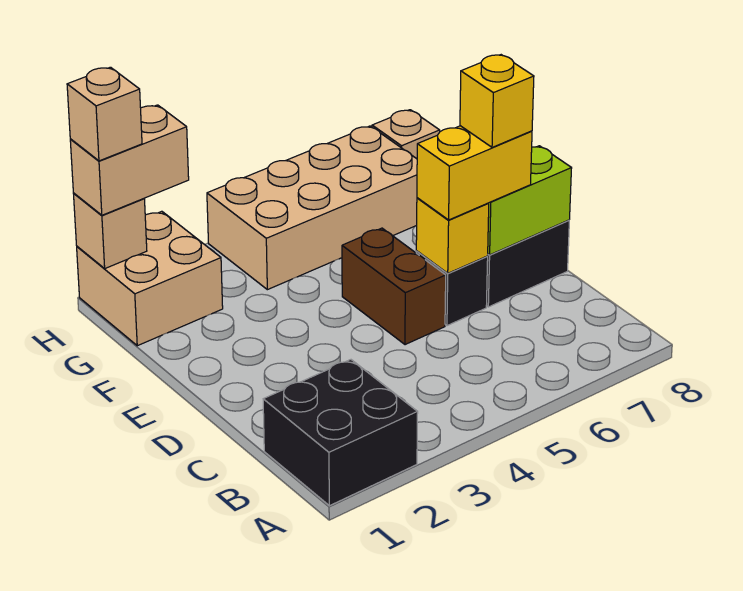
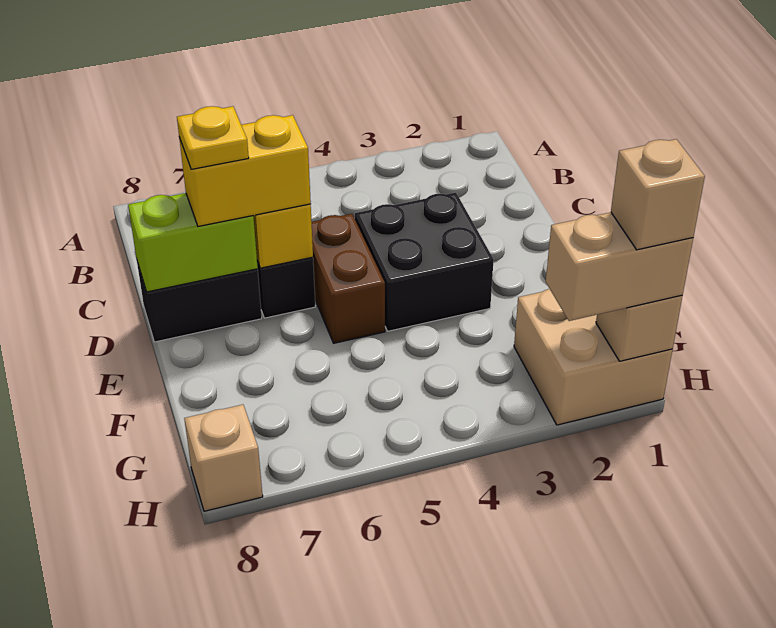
black 2x2 brick [263,360,418,506] -> black 2x2 brick moved to [355,193,494,331]
yellow 1x1 brick [460,55,534,147] -> yellow 1x1 plate [177,106,249,169]
tan 2x4 brick [207,126,417,290] -> none

